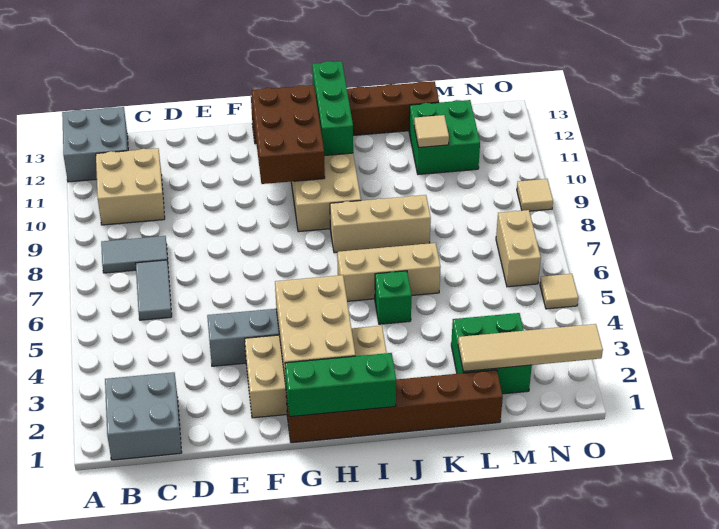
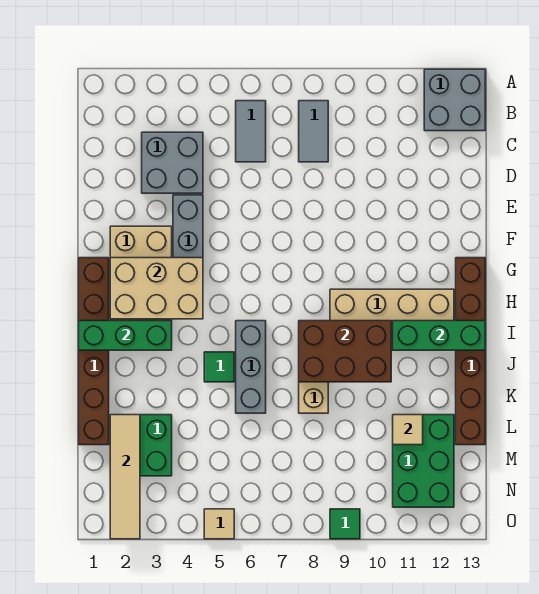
grey 2x2 brick [105,372,182,460] -> grey 2x2 brick moved to [142,132,203,193]
tan 2x2 brick [96,148,165,225] -> none
grey 1x2 tile [136,260,172,320] -> grey 1x2 tile turned to [236,101,266,162]
green 1x3 brick [285,353,396,417] -> green 1x3 brick turned to [79,321,172,350]
brown 2x3 brick [252,85,325,184] -> brown 2x3 brick moved to [299,321,391,382]
tan 1x3 brick [337,243,441,301] -> grey 1x3 brick [236,321,266,413]
green 1x1 brick [375,271,412,324] -> green 1x1 tile [204,352,234,382]
green 2x2 brick [409,100,480,174] -> green 2x3 brick [393,415,454,507]
tan 1x2 brick [496,210,541,287] -> none
tan 1x1 tile [517,179,553,211] -> green 1x1 tile [330,509,360,539]

